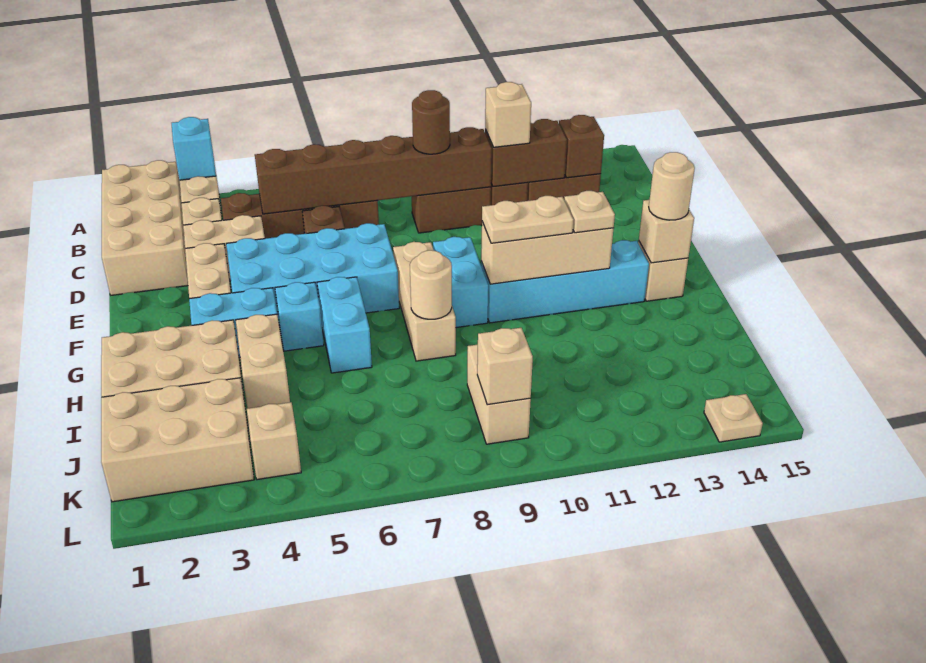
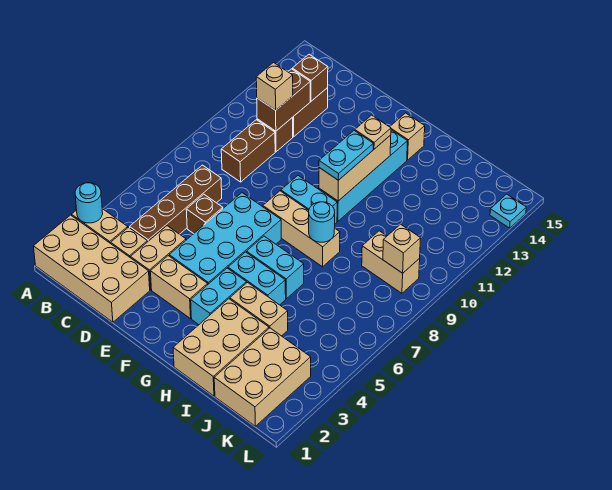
cyan 1x1 brick [172,117,216,180] -> cyan 1x1 round brick [75,183,103,223]
brown 1x6 brick [255,127,492,214] -> none
brown 1x1 round brick [412,90,450,154] -> none
cyan 1x1 brick [275,282,324,351] -> cyan 1x2 brick [228,252,286,305]
tan 1x2 plate [482,196,574,243] -> cyan 1x2 plate [319,131,373,180]
tan 1x1 brick [639,200,694,263] -> none
tan 1x1 round brick [649,152,695,220] -> none
tan 1x1 round brick [410,250,452,319] -> cyan 1x1 round brick [309,202,335,242]
tan 1x1 brick [247,402,301,480] -> none
tan 1x1 plate [704,394,763,442] -> cyan 1x1 plate [490,194,526,228]

